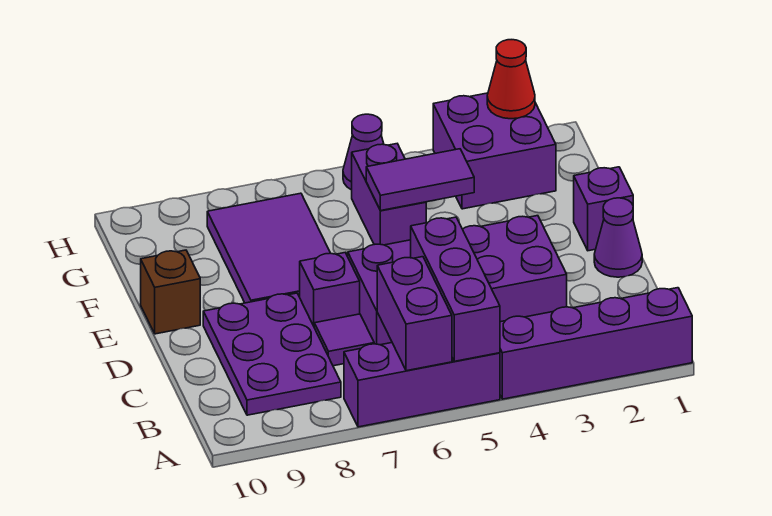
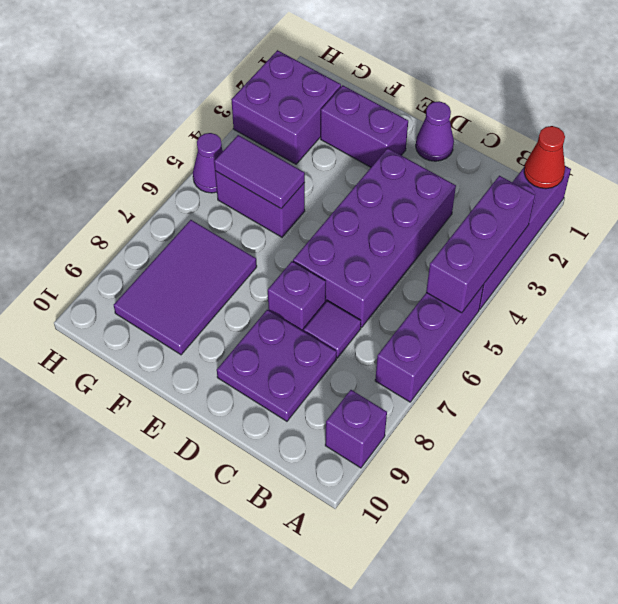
purple 1x3 brick [411,217,500,361] -> purple 1x3 brick turned to [426,176,535,313]
purple 1x2 brick [377,257,452,371] -> purple 1x2 brick moved to [321,85,408,167]
purple 2x3 plate [203,293,341,415] -> purple 2x2 plate [217,310,337,421]
purple 1x1 brick [574,167,633,251] -> purple 1x1 brick moved to [325,390,387,468]
purple 2x3 tile [207,193,330,303] -> purple 2x3 tile turned to [114,220,257,355]
brown 1x1 brick [141,250,200,334] -> none
purple 1x2 tile [366,149,474,211] -> purple 1x2 tile turned to [214,135,305,209]
red 1x1 cone [487,40,535,119] -> red 1x1 cone moved to [524,126,565,189]

